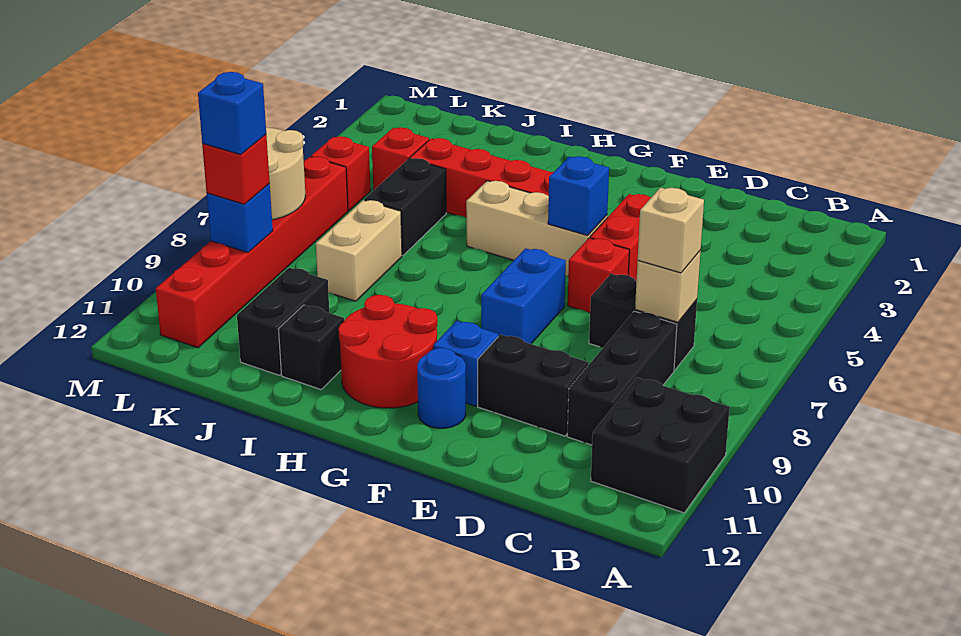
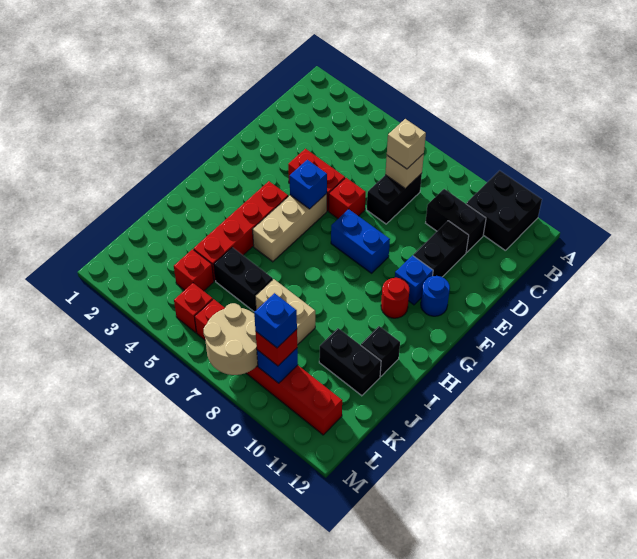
black 1x3 brick [567,311,677,445] -> black 1x2 brick [426,189,486,252]
red 2x2 round brick [338,295,437,408] -> red 1x1 round brick [381,278,409,318]

